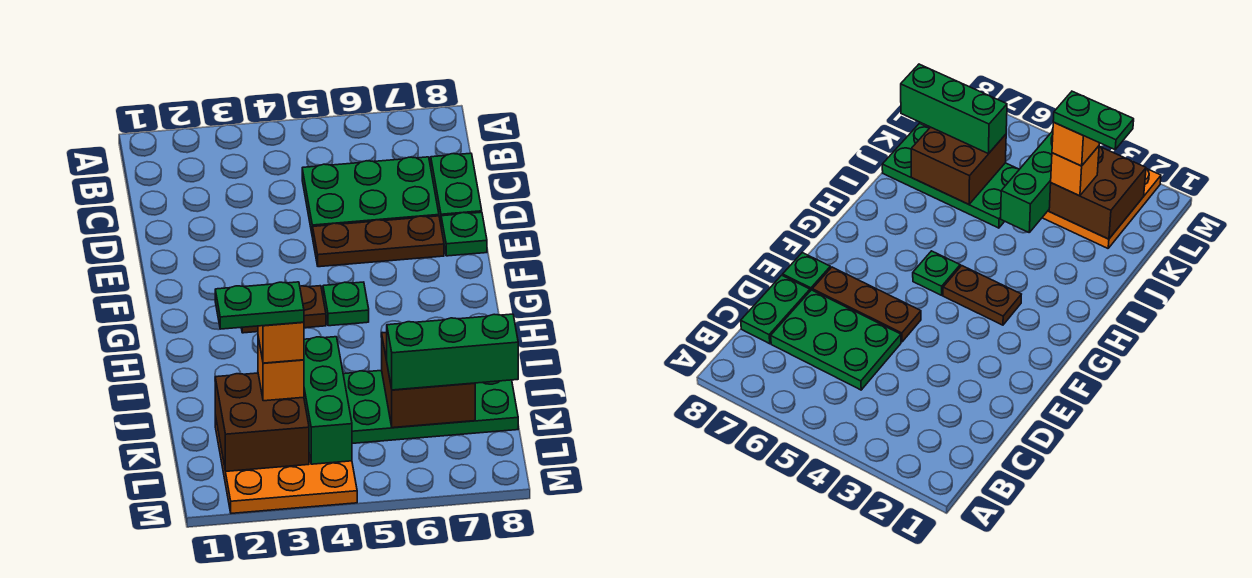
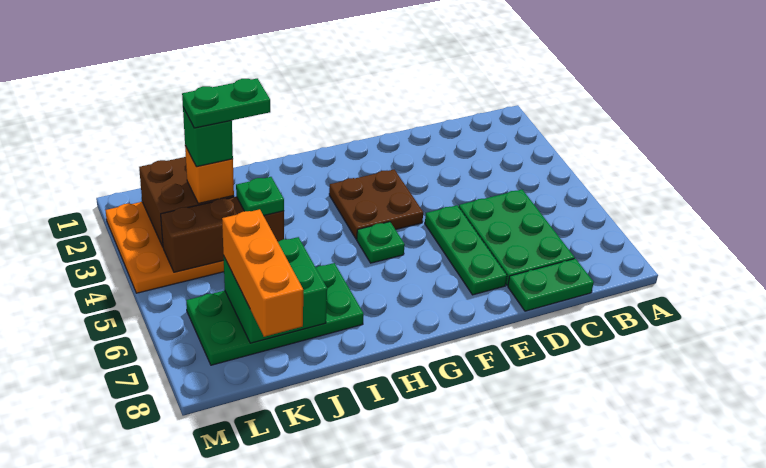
brown 1x3 plate [313,216,444,267] -> green 1x3 plate [425,205,507,295]
green 1x1 plate [441,212,487,256] -> green 1x1 plate moved to [236,177,284,216]
brown 1x2 plate [241,286,326,333] -> brown 2x2 plate [329,169,423,239]
green 1x3 brick [304,337,352,464] -> brown 1x3 brick [161,197,284,272]
green 2x4 plate [343,370,518,443] -> green 2x4 plate turned to [186,263,364,365]
brown 2x2 brick [382,332,475,428] -> green 2x2 brick [223,237,327,343]
green 1x2 plate [215,282,304,329] -> green 1x2 plate turned to [182,78,270,128]
orange 1x1 brick [258,322,304,363] -> green 1x1 brick [183,108,233,167]
green 1x3 brick [387,314,518,390] -> orange 1x3 brick [222,209,303,337]

